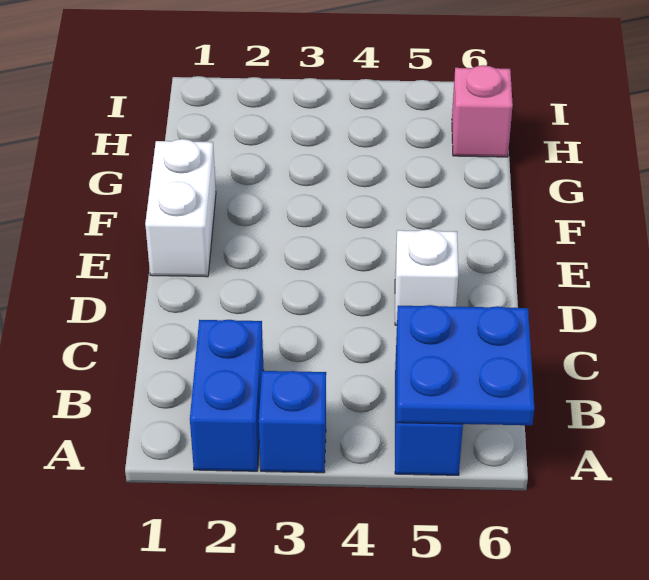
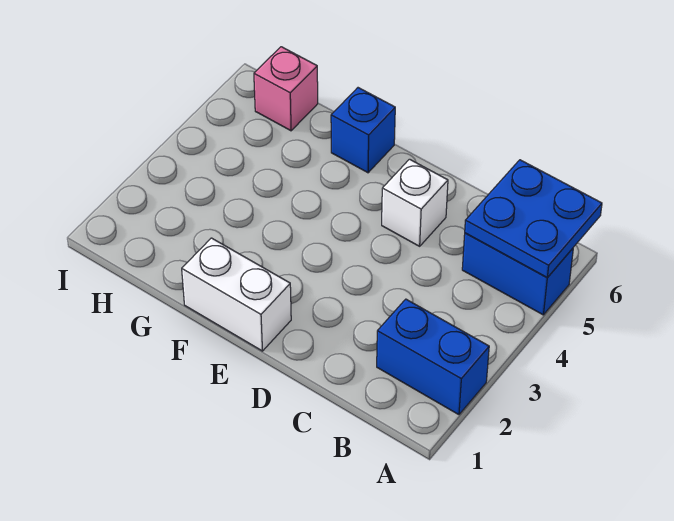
blue 1x1 brick [259,371,326,473] -> blue 1x1 brick moved to [331,88,395,173]

